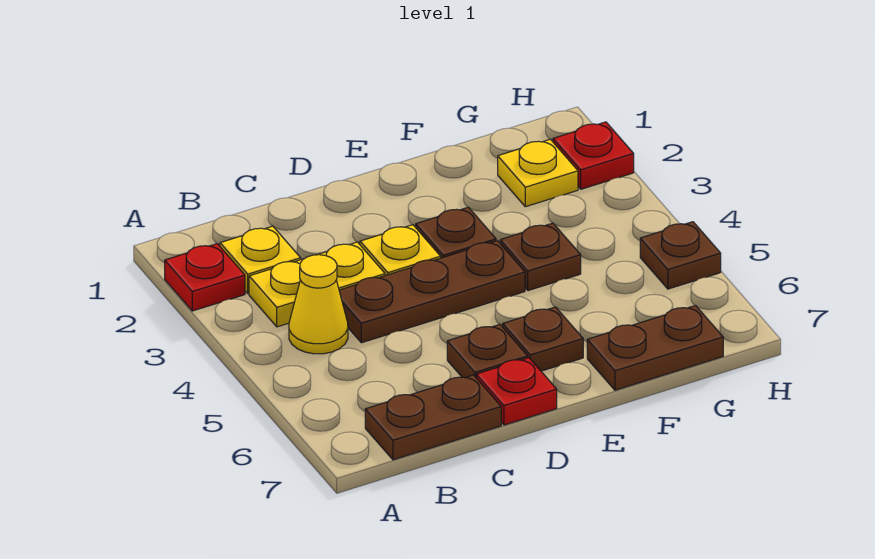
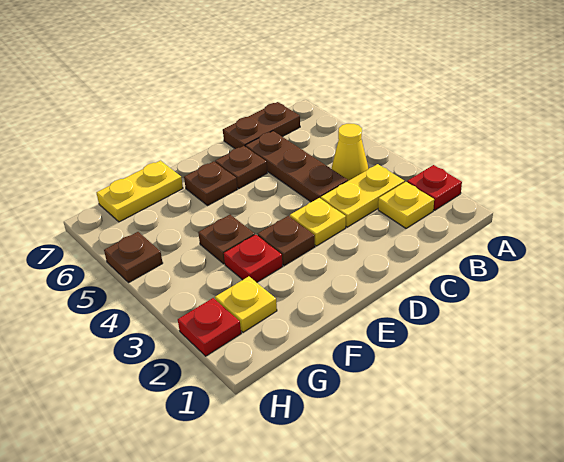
brown 1x3 plate [339,240,525,343] -> brown 1x3 plate turned to [245,131,348,202]
red 1x1 plate [476,358,557,425] -> red 1x1 plate moved to [224,235,283,282]
brown 1x2 plate [587,305,723,390] -> yellow 1x2 plate [96,161,183,222]

